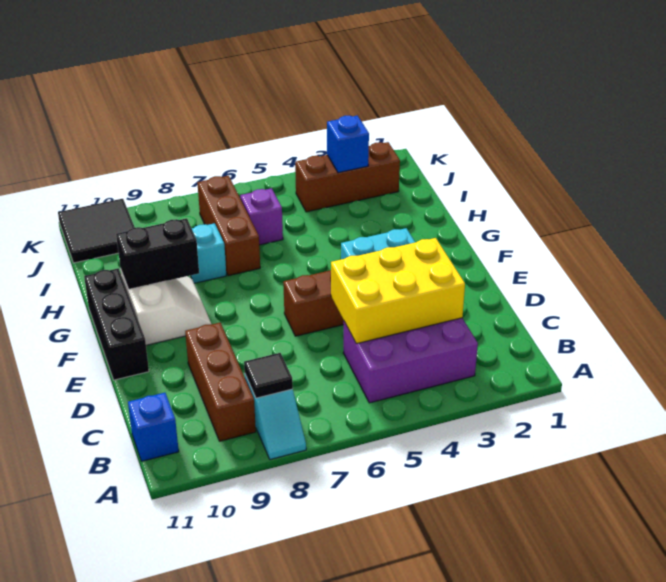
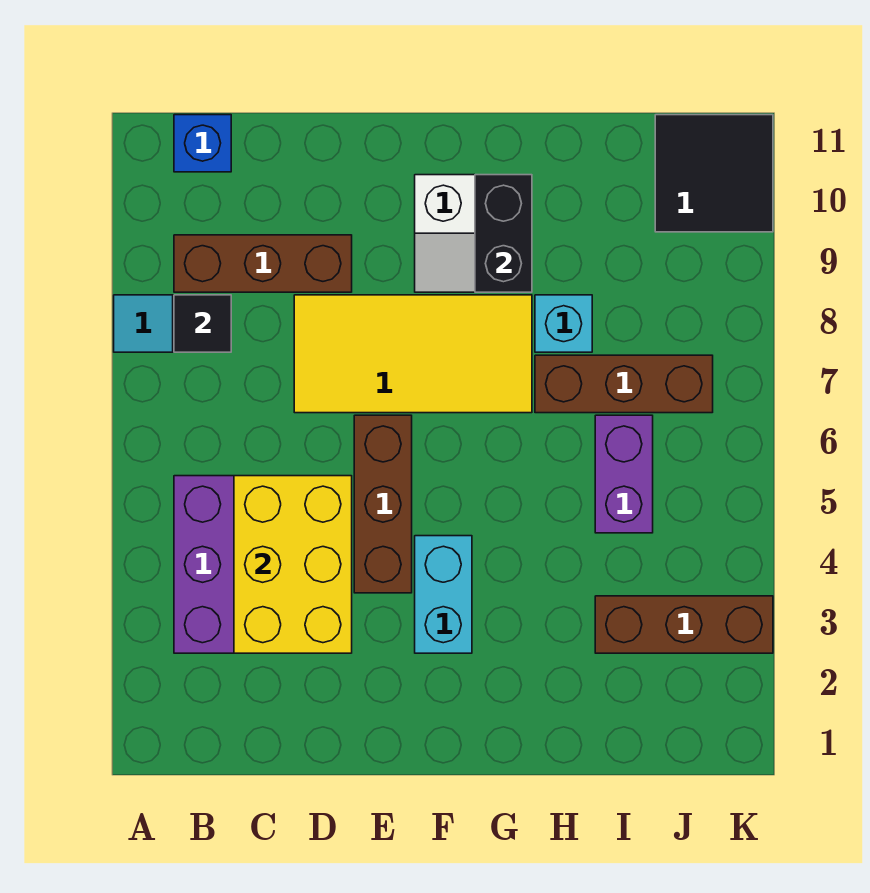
none -> yellow 2x4 tile [294,295,532,413]
black 1x3 brick [84,268,149,380] -> none
purple 1x1 brick [240,188,283,245] -> purple 1x2 brick [595,415,653,533]
brown 1x3 brick [295,142,400,212] -> brown 1x3 brick turned to [595,596,773,653]
blue 1x1 brick [327,116,369,173] -> none

